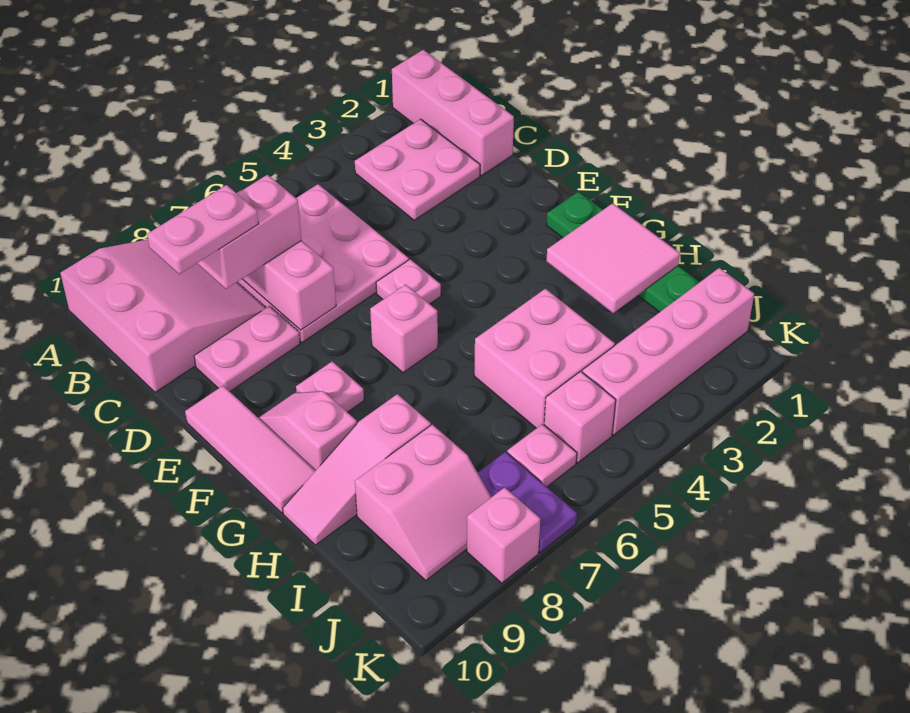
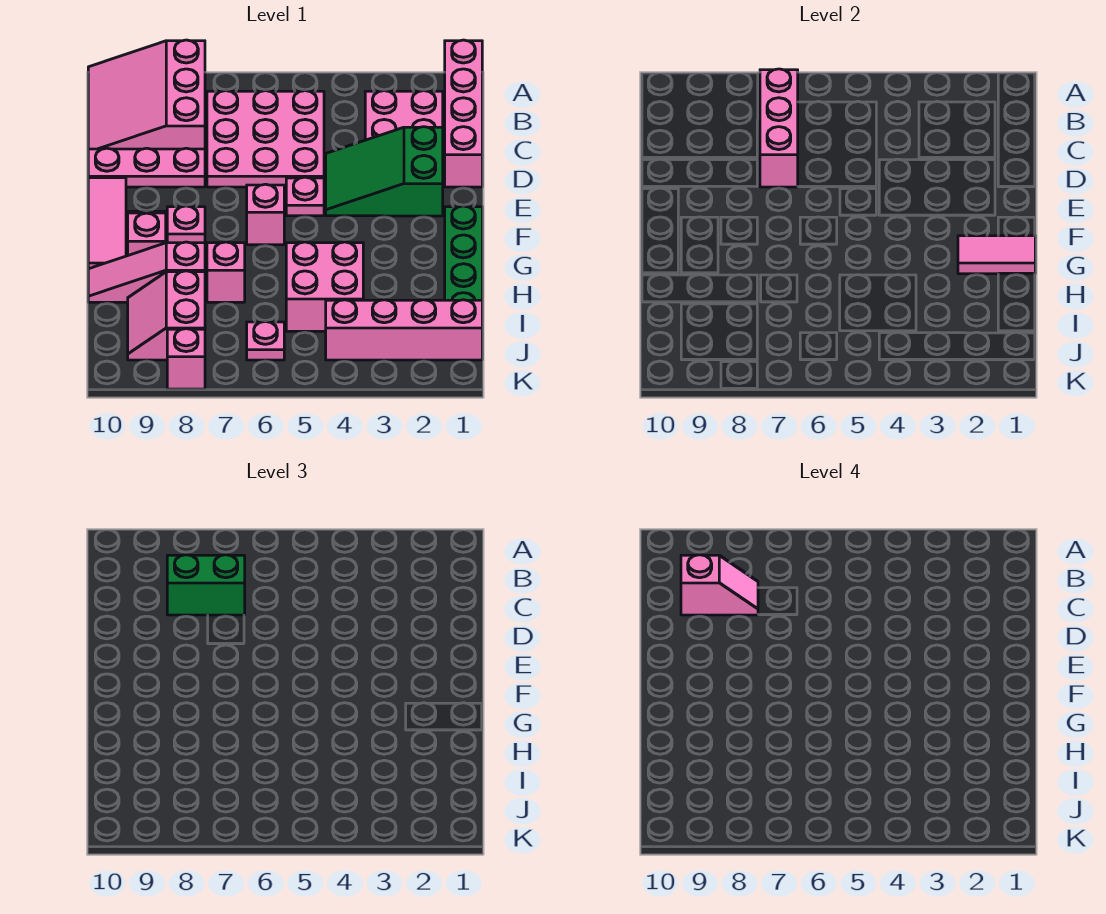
pink 1x3 brick [392,50,514,176] -> pink 1x4 brick [445,40,482,187]
pink 3x3 slope [60,239,266,392] -> pink 3x3 slope turned to [88,40,205,149]
pink 1x2 brick [197,175,301,289] -> green 1x2 brick [167,555,245,615]
pink 1x2 plate [147,185,258,274] -> pink 1x2 slope [681,555,758,615]
none -> green 2x3 slope [326,127,443,216]
pink 1x2 plate [194,306,300,391] -> pink 1x3 plate [88,148,205,187]
pink 2x2 tile [546,203,680,313] -> pink 1x2 tile [958,236,1035,274]
pink 2x2 slope [355,424,491,580] -> pink 2x2 slope turned to [128,271,205,360]
pink 1x1 brick [544,371,616,463] -> pink 1x1 brick moved to [207,242,245,302]
purple 1x2 plate [478,452,577,552] -> none

